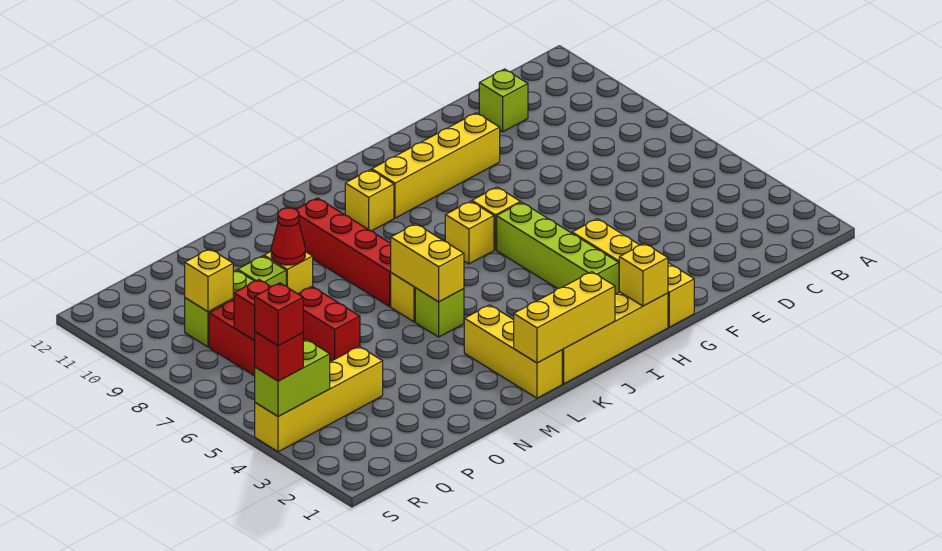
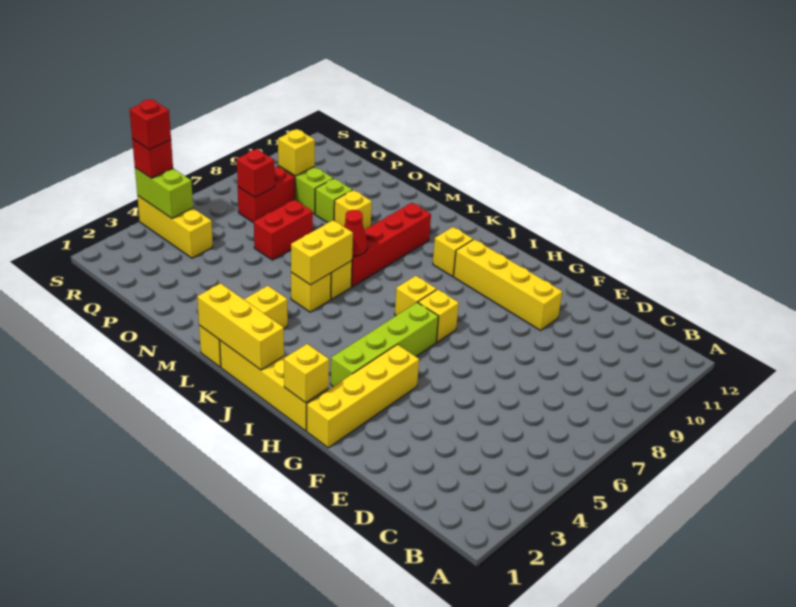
lime 1x1 brick [479,69,528,132] -> none
lime 1x1 brick [415,288,464,337] -> yellow 1x1 brick [291,272,331,312]
red 1x1 cone [271,208,305,265] -> red 1x1 cone moved to [344,210,367,256]
yellow 1x4 brick [255,346,383,452] -> yellow 1x3 brick [137,196,213,258]

